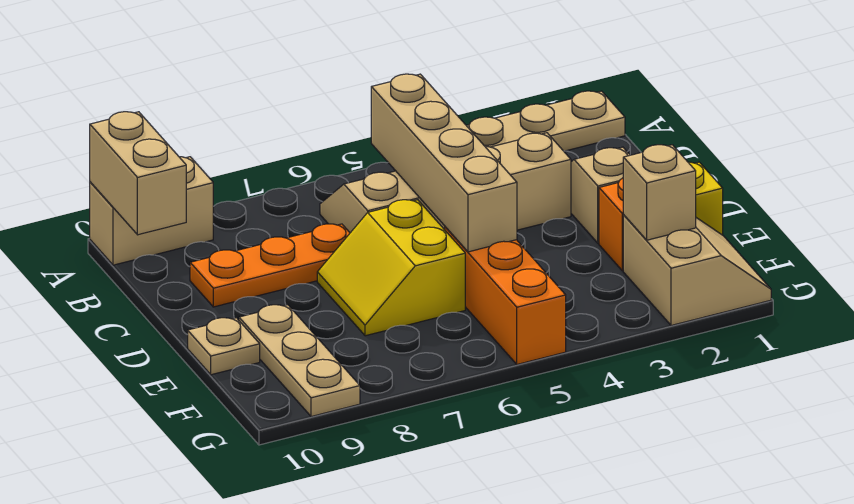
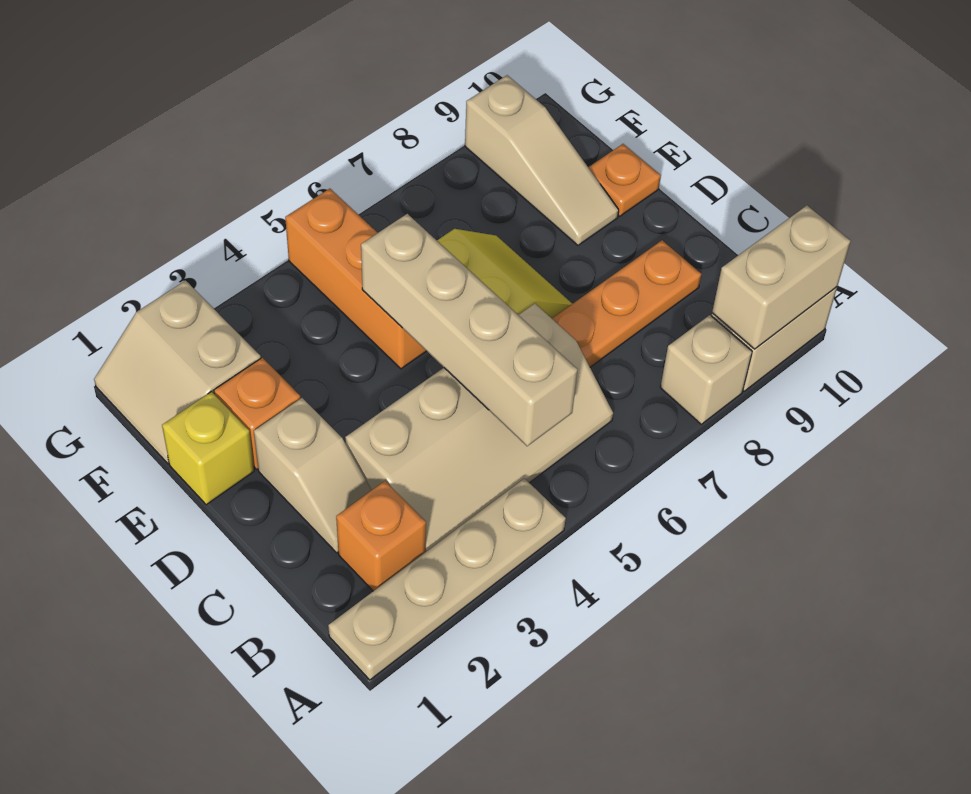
tan 1x2 brick [90,112,186,235] -> tan 1x2 brick turned to [712,205,851,349]
none -> orange 1x1 brick [336,481,426,591]
tan 1x3 plate [239,305,360,417] -> tan 1x3 slope [465,75,619,245]
tan 1x1 plate [188,318,260,375] -> orange 1x1 plate [588,144,661,216]
tan 1x1 brick [623,145,696,240] -> tan 1x1 brick moved to [660,315,752,424]

